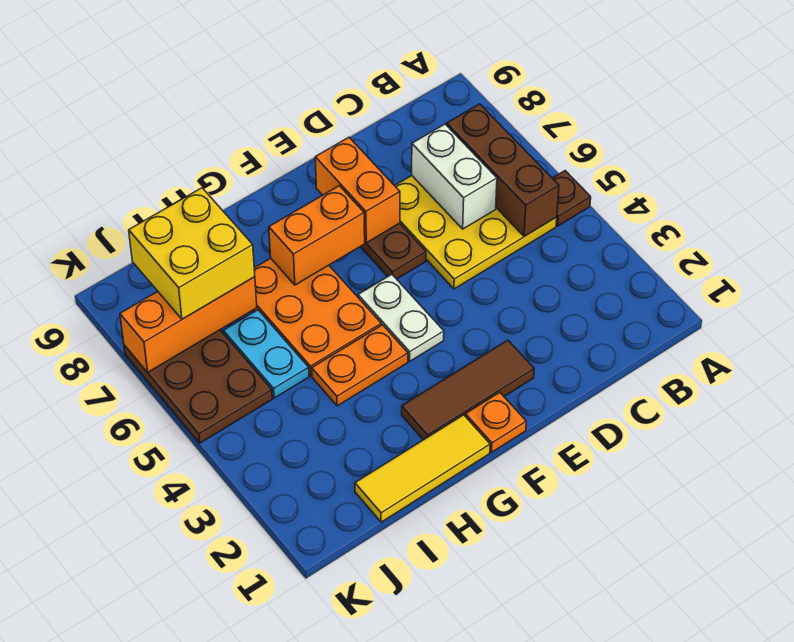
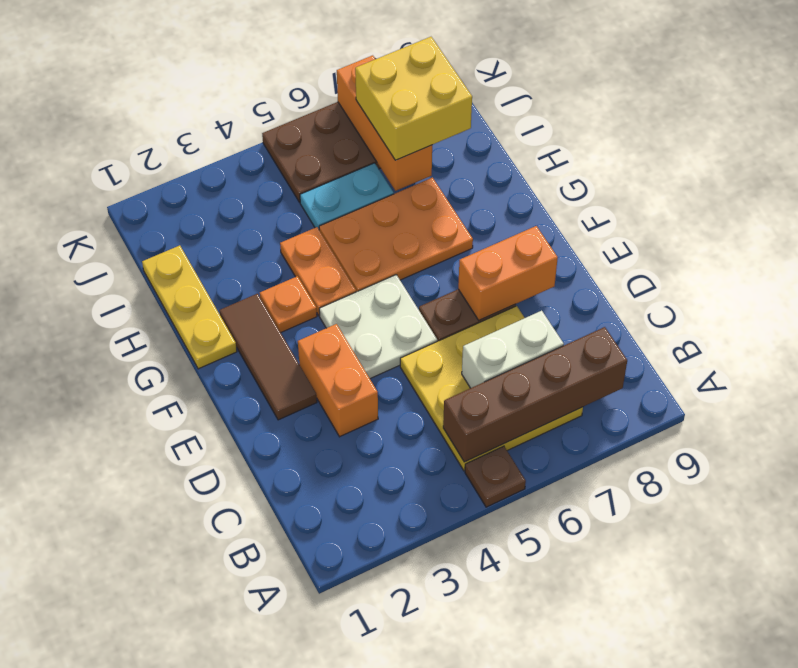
brown 1x3 brick [447,104,559,237] -> brown 1x4 brick [443,327,627,462]
orange 1x1 plate [465,392,526,452] -> orange 1x1 plate moved to [260,276,317,332]
white 1x2 plate [358,274,444,361] -> white 2x2 plate [319,275,437,379]
orange 1x2 brick [269,186,365,285] -> orange 1x2 brick moved to [298,324,378,437]
yellow 1x3 tile [355,415,490,522] -> yellow 1x3 plate [142,245,237,369]

